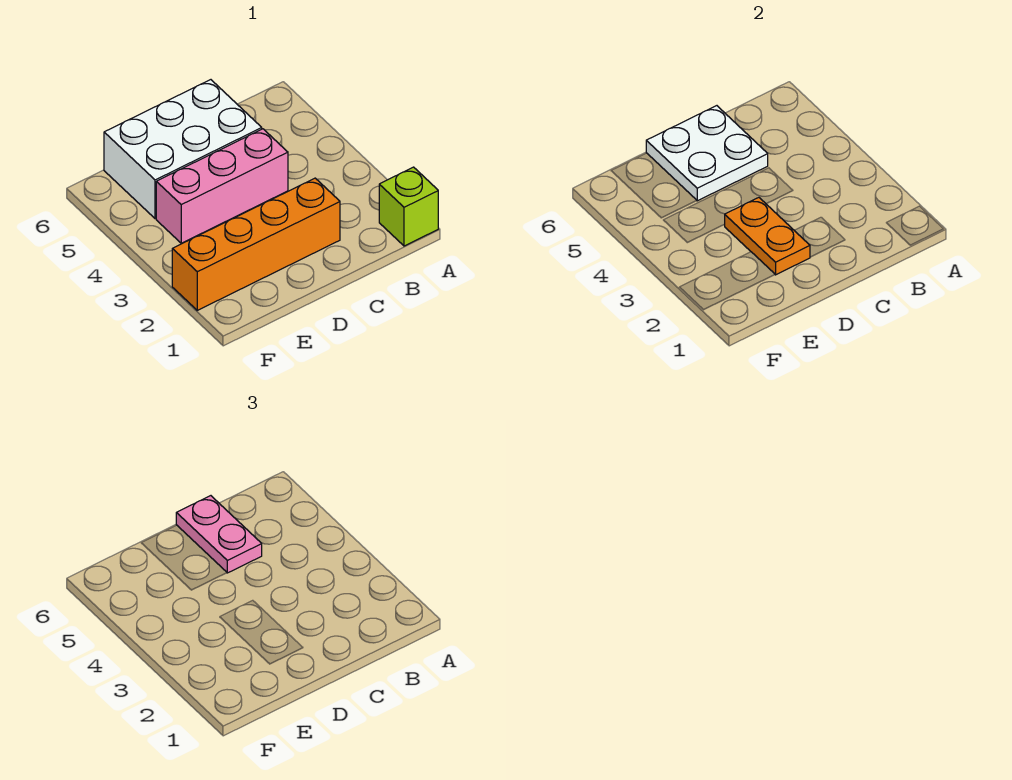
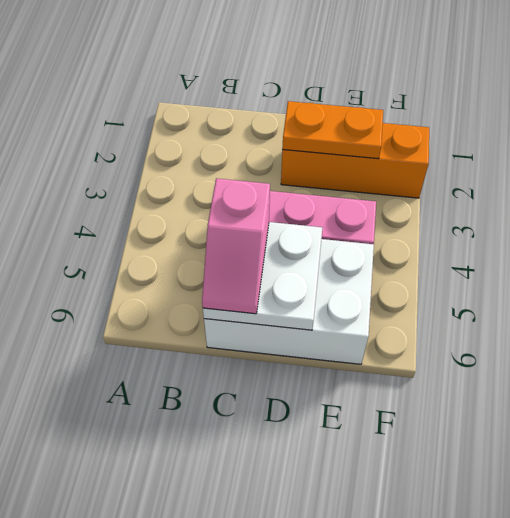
lime 1x1 brick [379,167,438,246] -> none
orange 1x4 brick [172,178,340,310] -> orange 1x3 brick [281,123,429,198]
pink 1x2 plate [176,496,262,573] -> pink 1x2 slope [202,178,270,314]
orange 1x2 plate [724,198,810,275] -> orange 1x2 plate turned to [282,101,383,159]

